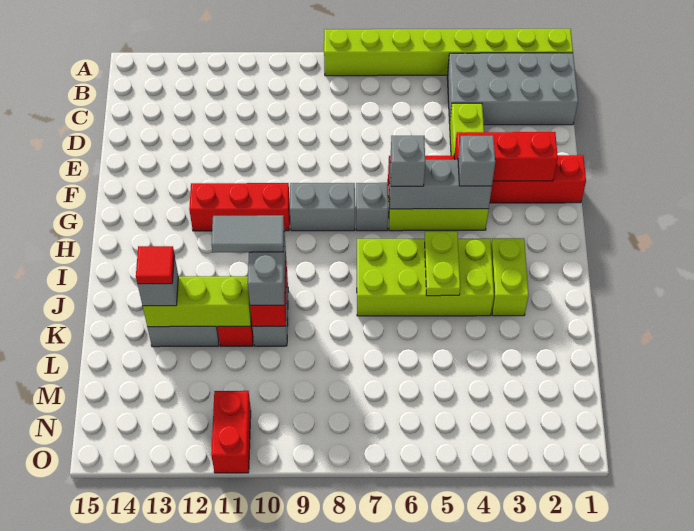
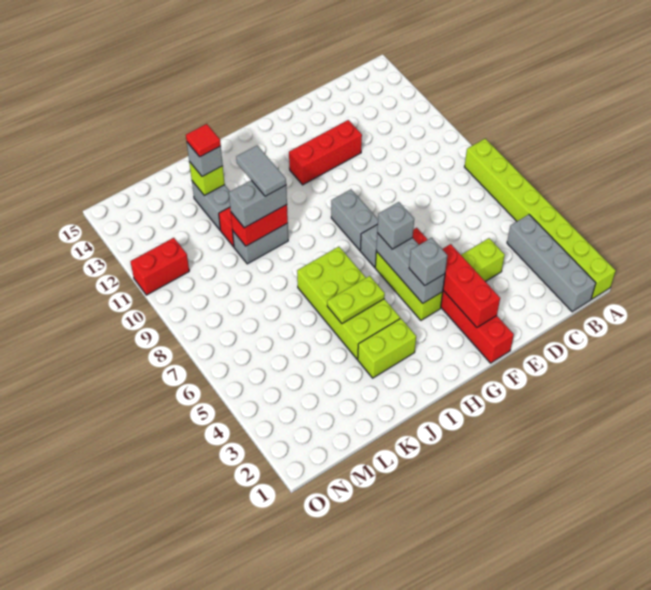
grey 2x4 brick [447,53,578,125] -> grey 1x4 brick [507,215,596,312]
red 1x3 brick [189,183,290,231] -> red 1x3 brick turned to [289,120,362,185]
lime 1x3 brick [143,276,251,327] -> lime 1x1 brick [189,162,225,195]

